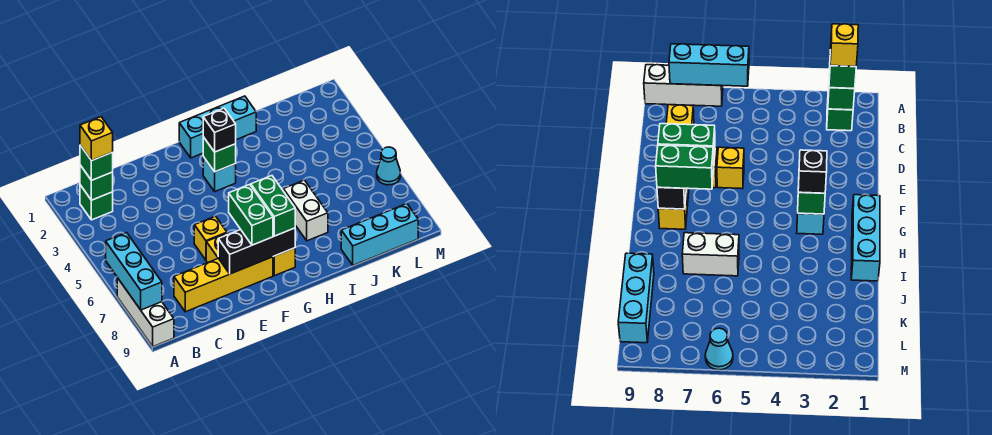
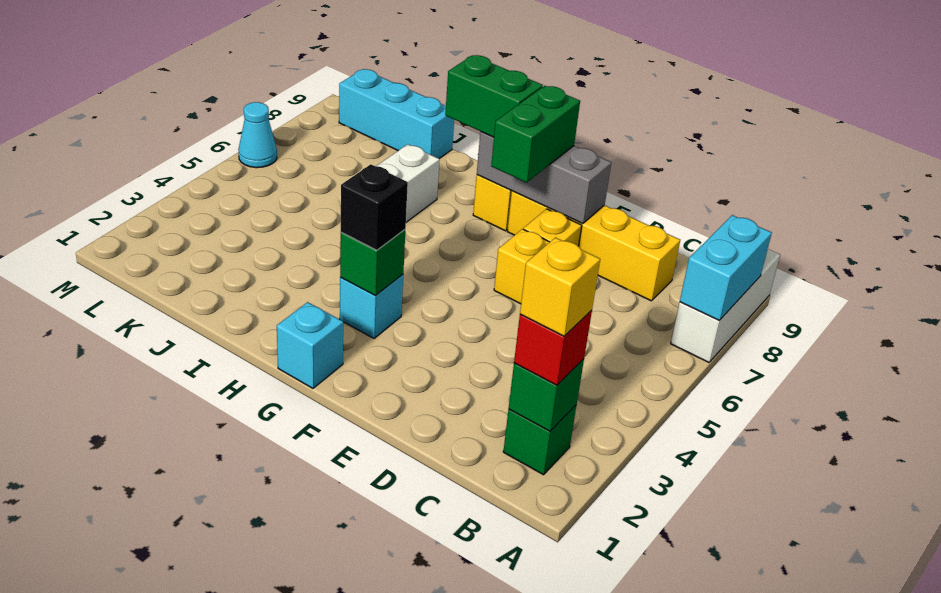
cyan 1x3 brick [105,233,162,310] -> cyan 1x2 brick [680,215,772,320]
green 1x1 brick [80,145,113,180] -> red 1x1 brick [514,310,592,385]
black 1x3 brick [218,228,295,274] -> grey 1x3 brick [477,132,611,224]
cyan 1x3 brick [179,96,256,158] -> cyan 1x1 brick [277,302,343,388]
green 1x2 brick [251,176,295,236] -> green 1x2 brick turned to [445,55,543,137]

